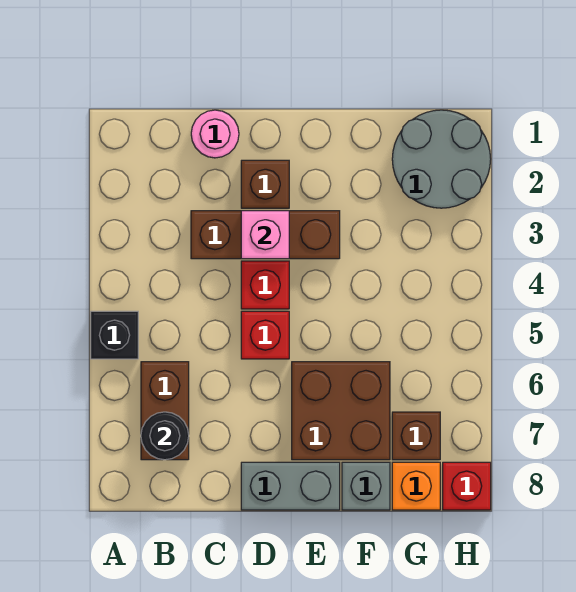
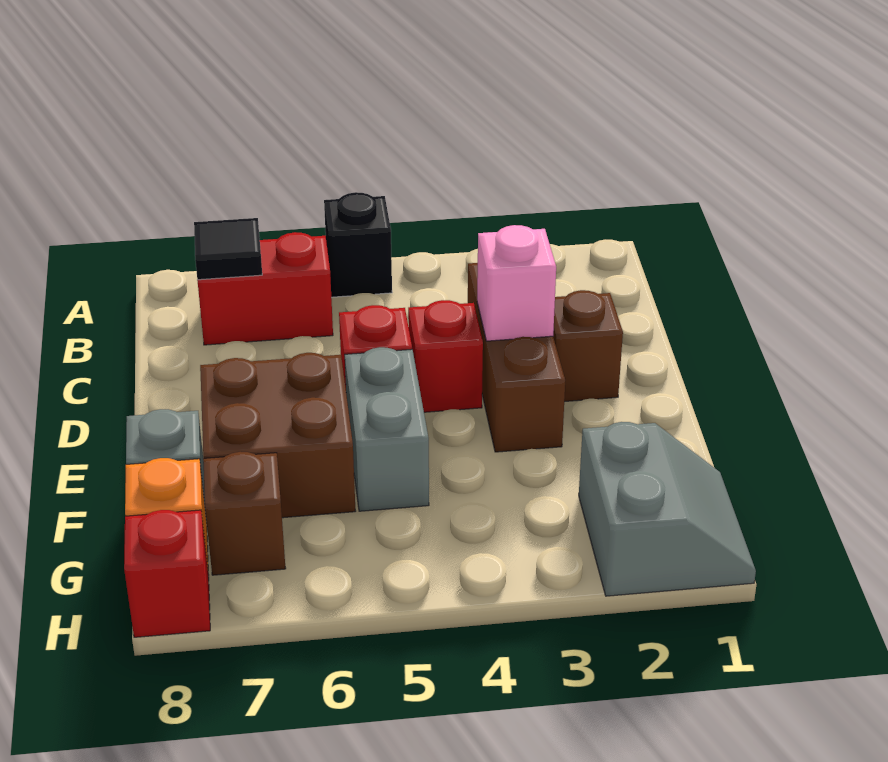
brown 1x2 brick [141,362,189,460] -> red 1x2 brick [197,232,333,345]
black 1x1 round brick [141,412,189,460] -> black 1x1 tile [194,218,262,280]
pink 1x1 round brick [191,110,239,158] -> none
grey 1x2 brick [241,462,340,510] -> grey 1x2 brick moved to [345,347,429,511]
grey 2x2 round brick [392,110,491,208] -> grey 2x2 slope [579,422,756,596]

